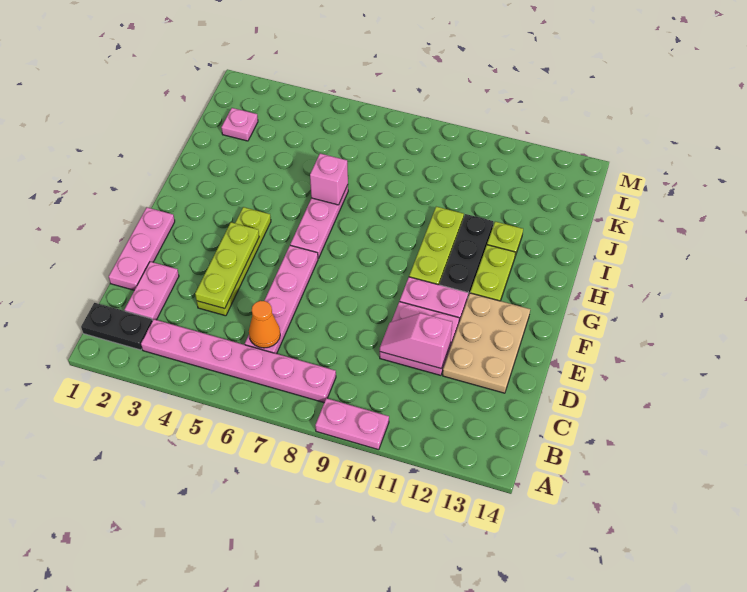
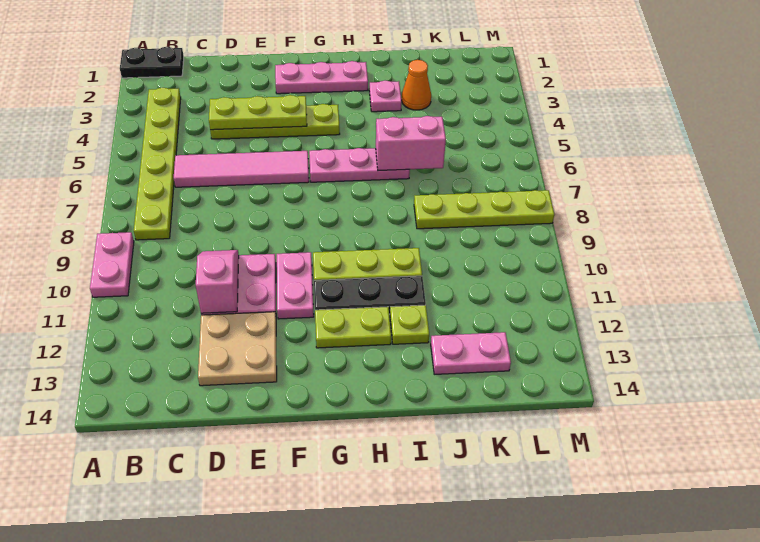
black 1x2 plate [81,303,152,350] -> black 1x2 plate turned to [120,47,184,78]
pink 1x6 plate [141,319,336,403] -> lime 1x6 plate [134,88,181,240]
pink 1x2 plate [125,262,179,321] -> pink 1x2 plate moved to [431,332,511,374]
pink 1x4 plate [245,245,318,354] -> pink 1x4 tile [174,151,309,187]
orange 1x1 cone [249,301,280,348] -> orange 1x1 cone moved to [402,60,431,110]
pink 1x3 plate [109,208,175,290] -> pink 1x3 plate moved to [275,61,368,94]
tan 2x3 plate [443,293,530,393] -> tan 2x2 plate [198,312,277,386]
pink 1x1 brick [310,154,348,205] -> pink 1x2 brick [376,116,446,171]
none -> lime 1x4 plate [414,190,554,229]
pink 1x1 plate [221,108,258,141] -> pink 1x1 plate moved to [369,81,402,112]

